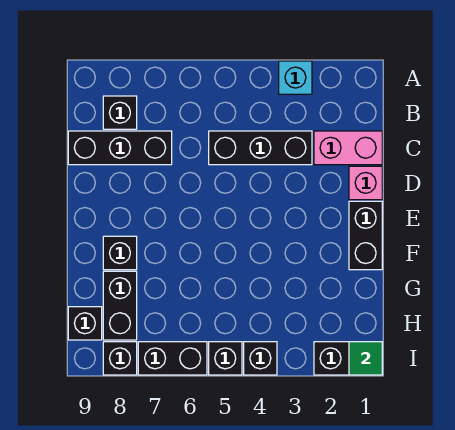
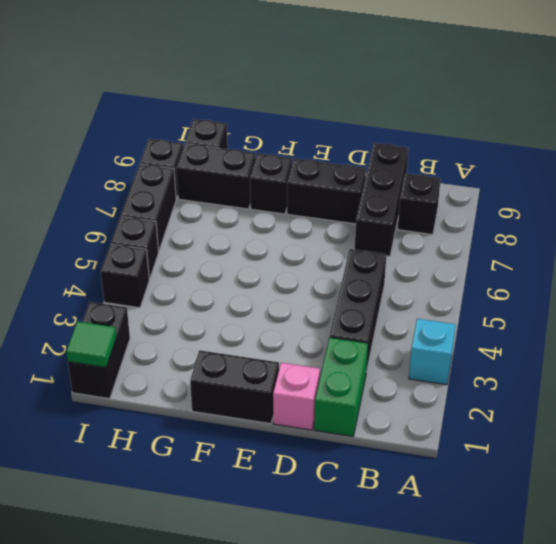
pink 1x2 brick [314,131,382,165] -> green 1x2 brick [314,337,368,436]
none -> black 1x2 brick [287,158,366,224]

